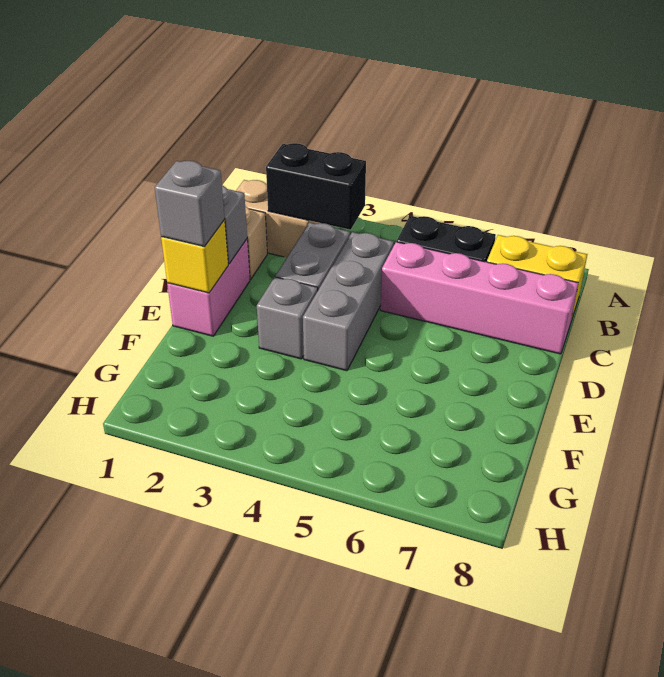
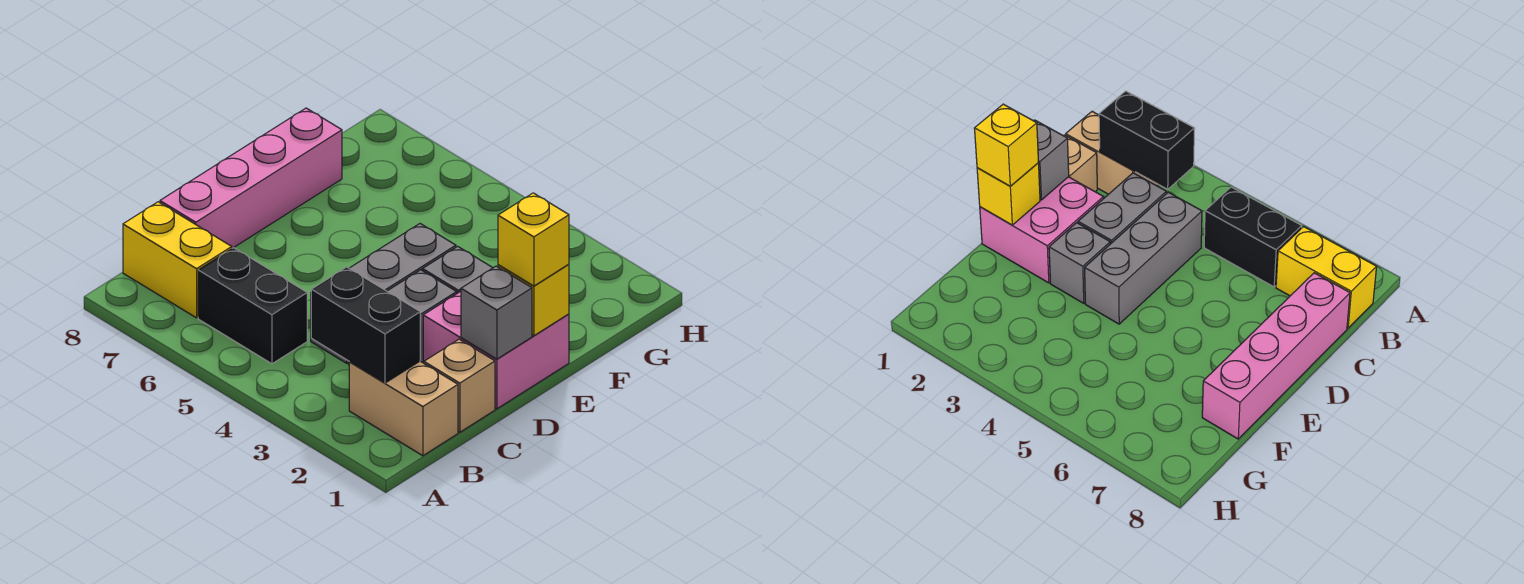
pink 1x4 brick [380,242,578,354] -> pink 1x4 brick turned to [160,108,342,248]
pink 1x2 brick [167,239,250,336] -> pink 2x2 brick [423,291,569,409]
grey 1x1 brick [155,161,225,247] -> yellow 1x1 brick [498,193,569,286]

